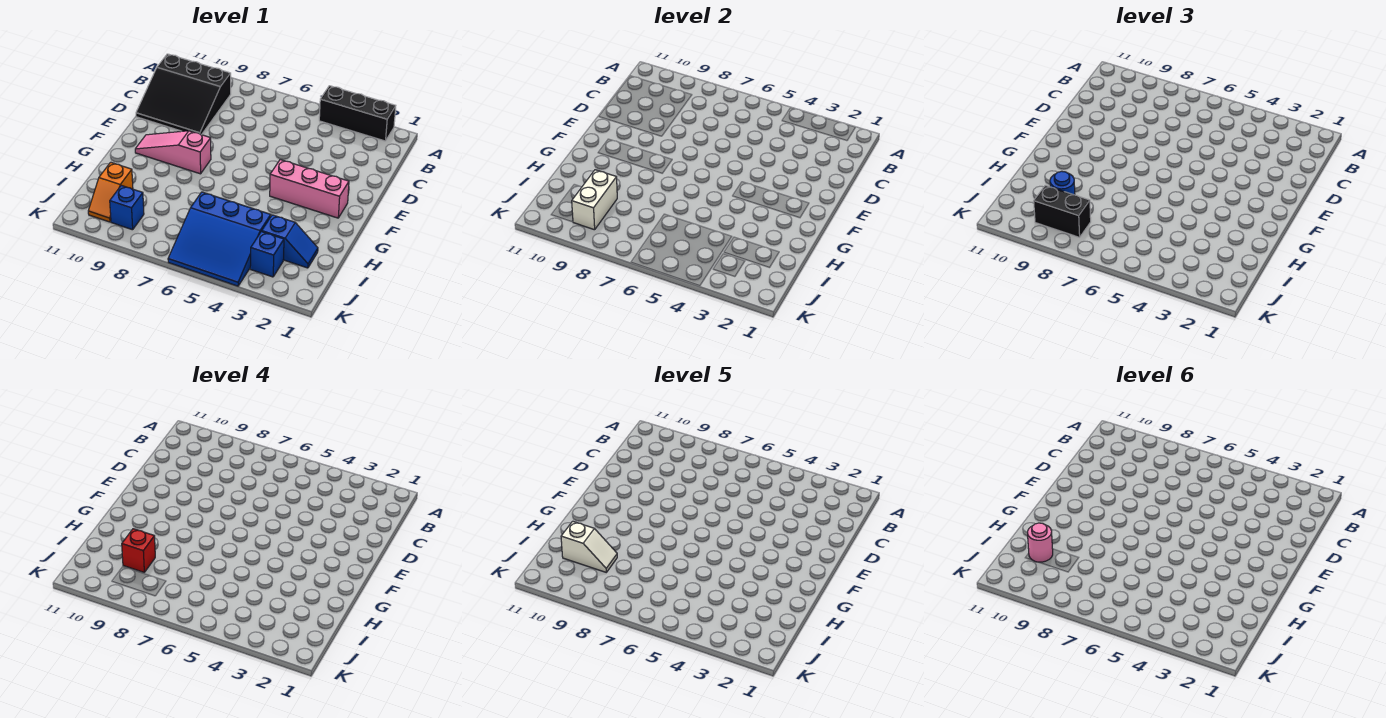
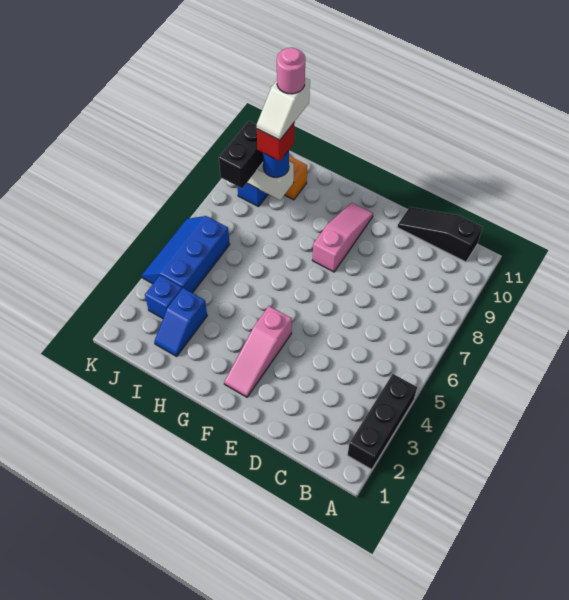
black 3x3 slope [136,54,231,135] -> black 1x3 slope [397,207,483,262]
pink 1x3 brick [270,160,349,218] -> pink 1x3 slope [224,306,292,397]
blue 3x3 slope [168,192,271,286] -> blue 2x3 slope [142,216,230,293]

